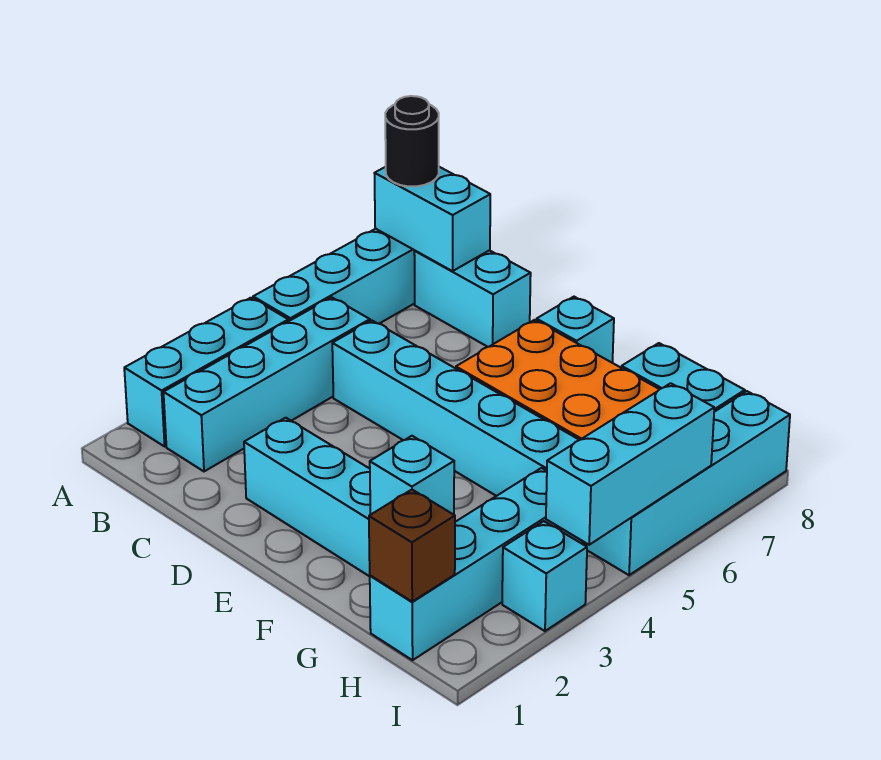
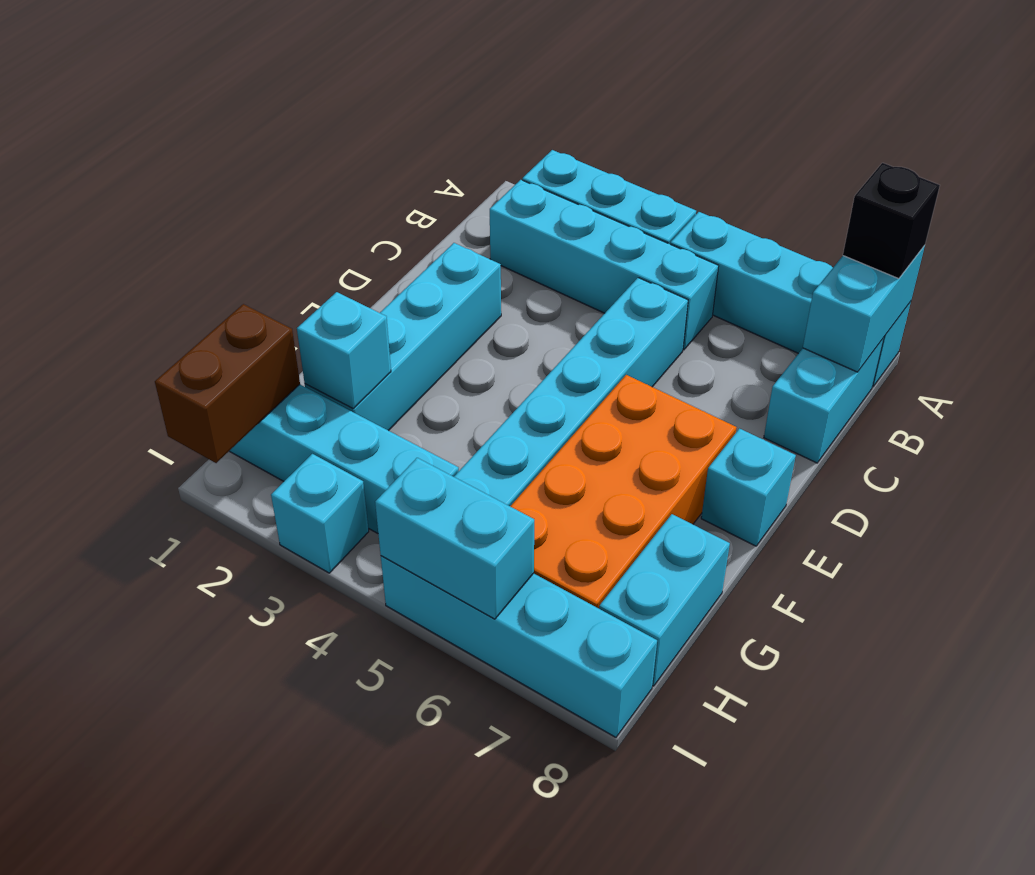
black 1x1 round brick [385,96,439,186] -> black 1x1 brick [843,163,940,279]
brown 1x1 brick [369,490,455,602] -> brown 1x2 brick [155,304,300,463]
cyan 1x3 brick [546,383,714,545] -> cyan 1x2 brick [375,458,534,619]

